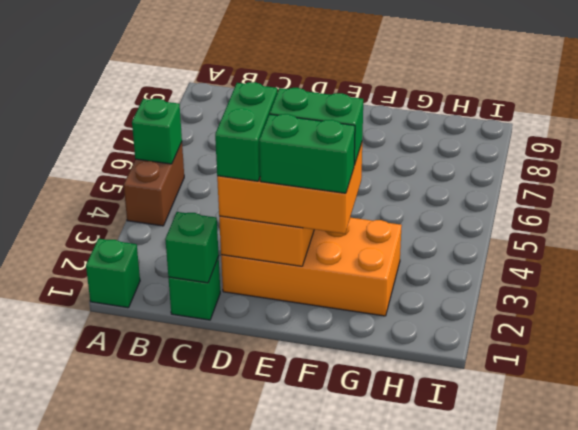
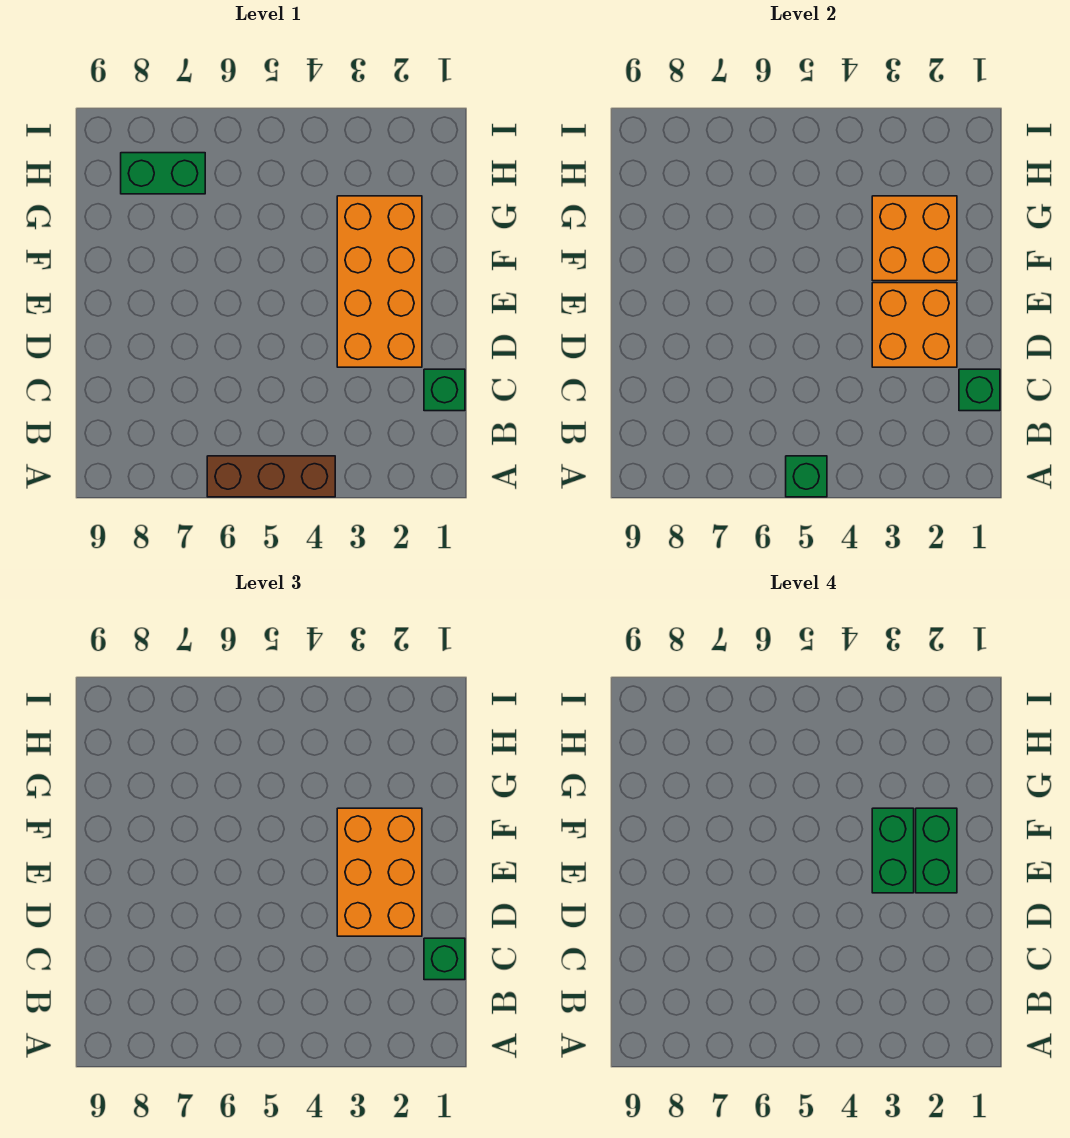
green 1x1 brick [86,239,140,308] -> green 1x1 brick moved to [424,938,465,980]
brown 1x2 brick [124,142,184,226] -> brown 1x3 brick [207,456,335,497]
green 1x2 brick [215,82,277,181] -> green 1x2 brick moved to [121,153,205,194]
none -> orange 2x2 brick [872,196,957,281]

